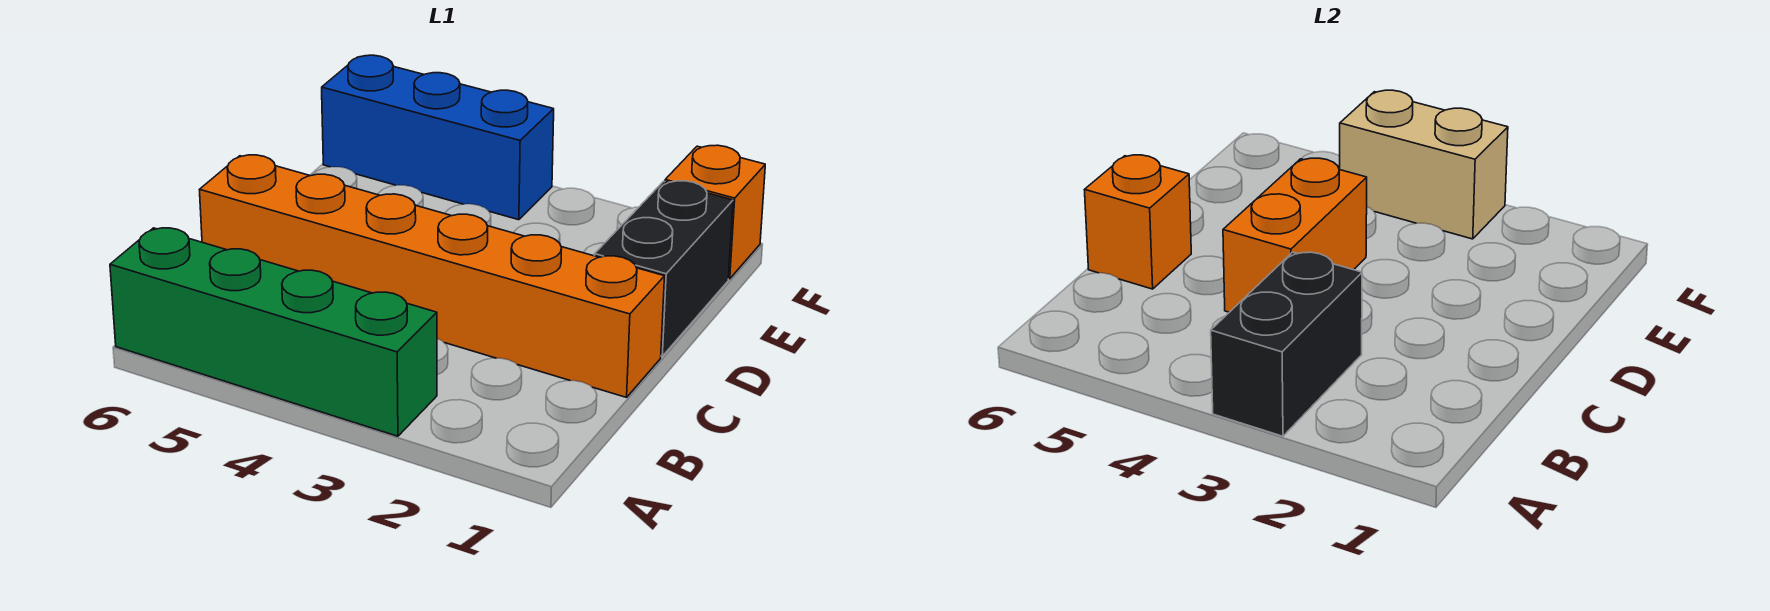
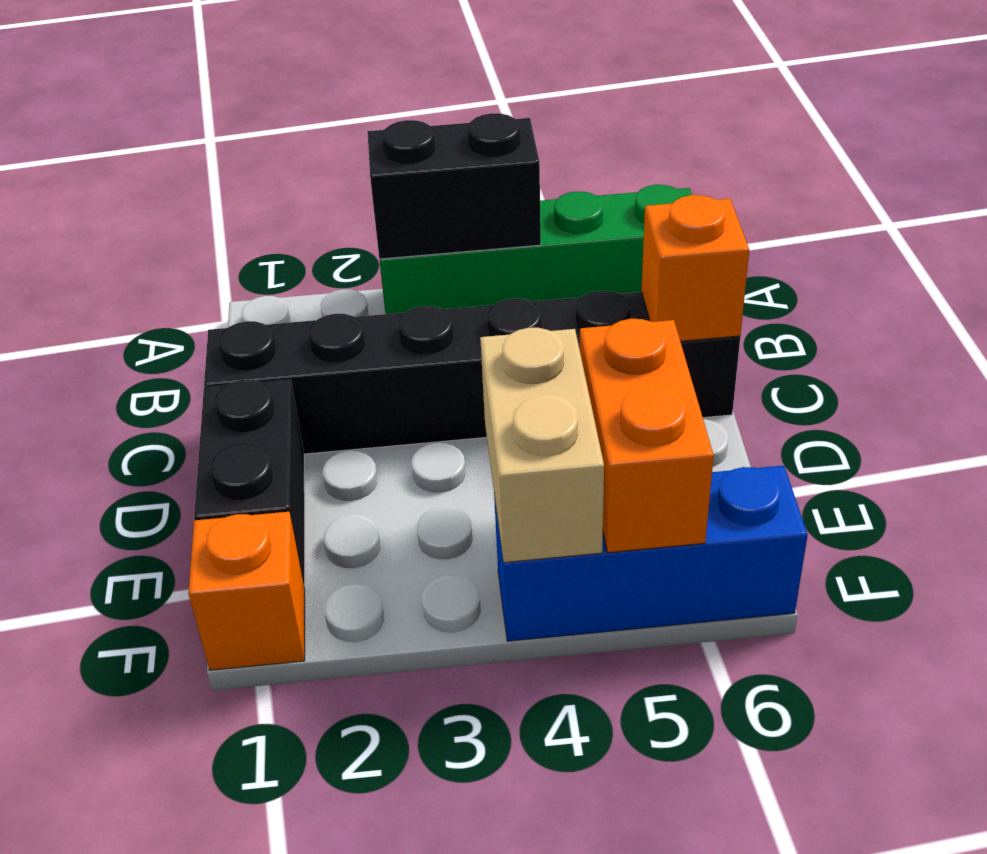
black 1x2 brick [1211,252,1362,436] -> black 1x2 brick turned to [367,113,541,259]
orange 1x6 brick [199,155,665,397] -> black 1x6 brick [204,291,740,454]
orange 1x2 brick [1223,158,1367,312] -> orange 1x2 brick moved to [580,319,714,553]
tan 1x2 brick [1340,90,1508,239] -> tan 1x2 brick turned to [480,328,604,563]

